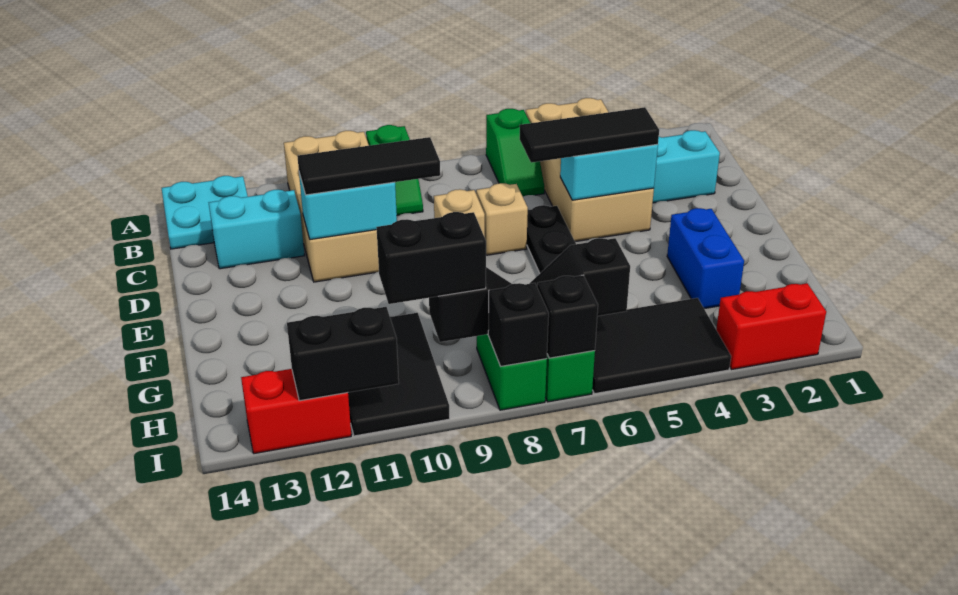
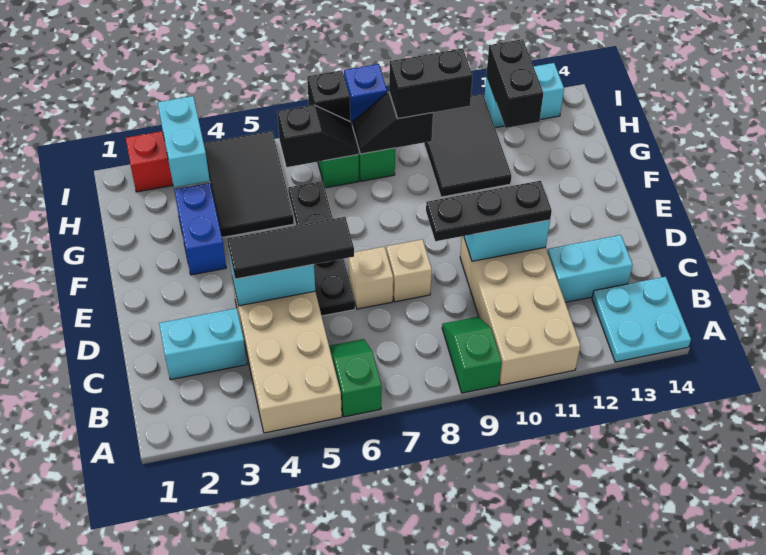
black 1x3 tile [297,137,440,195] -> black 1x3 plate [426,181,552,241]
none -> cyan 1x2 brick [158,96,210,187]
black 2x3 tile [592,298,731,394] -> black 2x3 tile turned to [204,131,294,237]
black 1x1 brick [488,283,549,366] -> blue 1x1 brick [344,64,387,125]
black 1x2 brick [287,307,399,401] -> black 1x2 brick turned to [487,39,543,128]
red 1x2 brick [241,369,351,454] -> cyan 1x2 brick [484,63,564,128]

